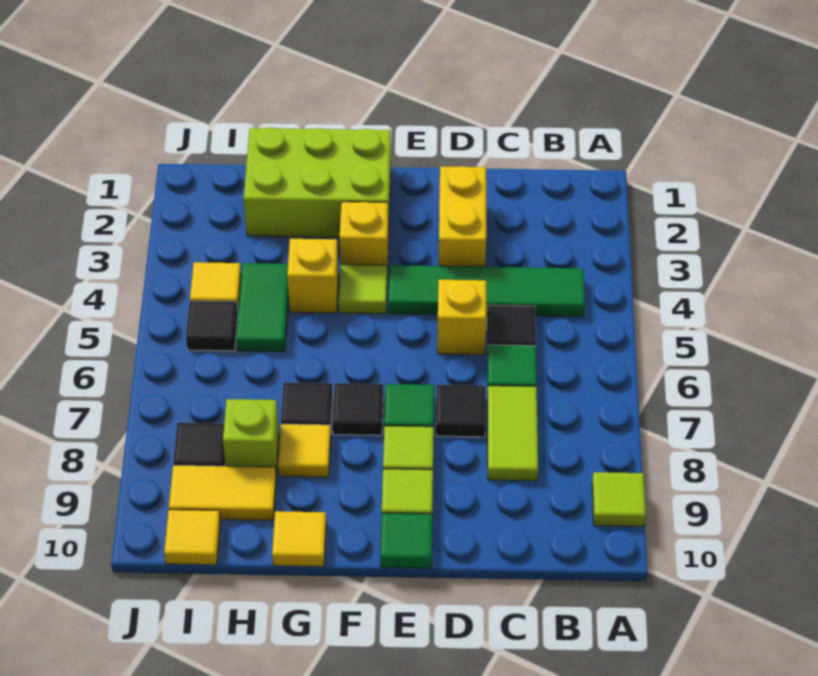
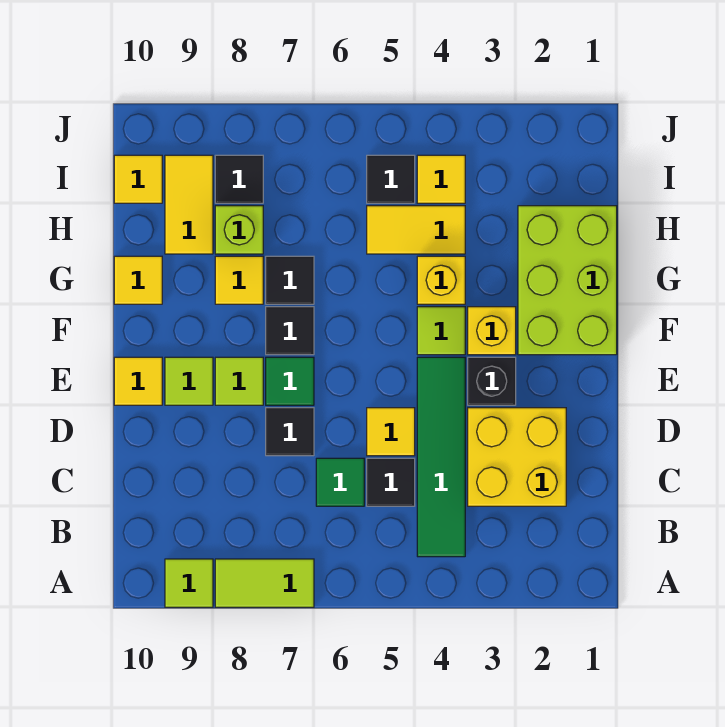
lime 1x2 tile [487,386,538,481] -> lime 1x2 tile moved to [215,559,314,607]
yellow 1x2 brick [438,166,486,267] -> yellow 2x2 brick [468,408,566,506]
yellow 1x1 brick [437,280,486,355] -> yellow 1x1 tile [367,408,415,456]
none -> black 1x1 brick [468,357,516,405]
green 1x1 tile [380,513,432,568] -> yellow 1x1 tile [114,357,162,405]
green 1x2 tile [236,263,289,352] -> yellow 1x2 tile [367,206,465,254]

